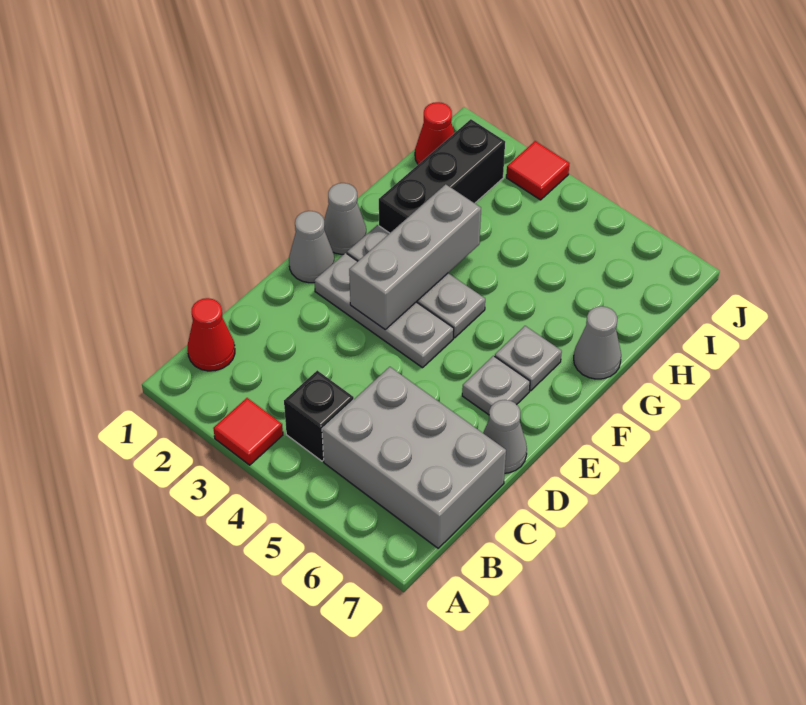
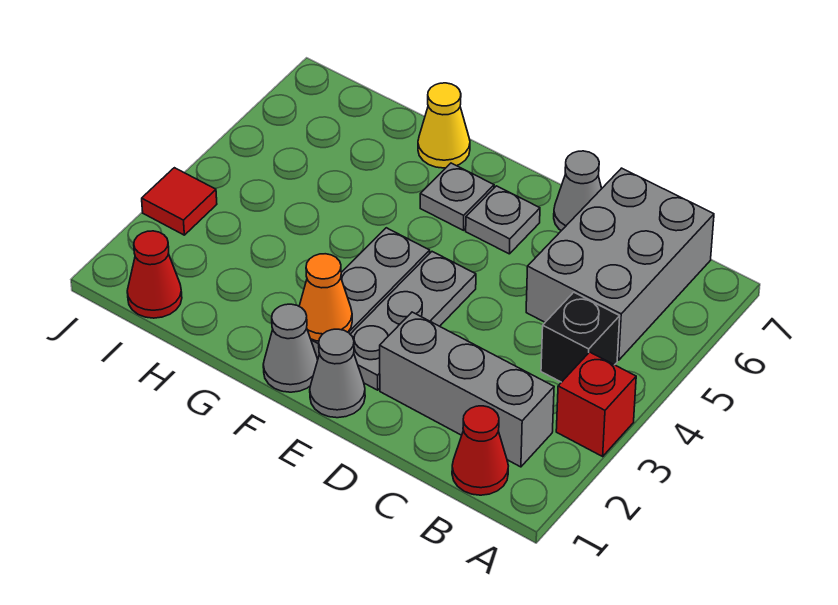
red 1x1 tile [213,398,283,465] -> red 1x1 brick [556,352,636,456]
grey 1x3 brick [349,184,481,329] -> grey 1x3 brick moved to [380,312,554,467]
none -> orange 1x1 cone [299,254,352,341]
black 1x3 brick [379,119,505,233] -> none
grey 1x1 cone [574,306,621,379] -> yellow 1x1 cone [418,83,470,168]

